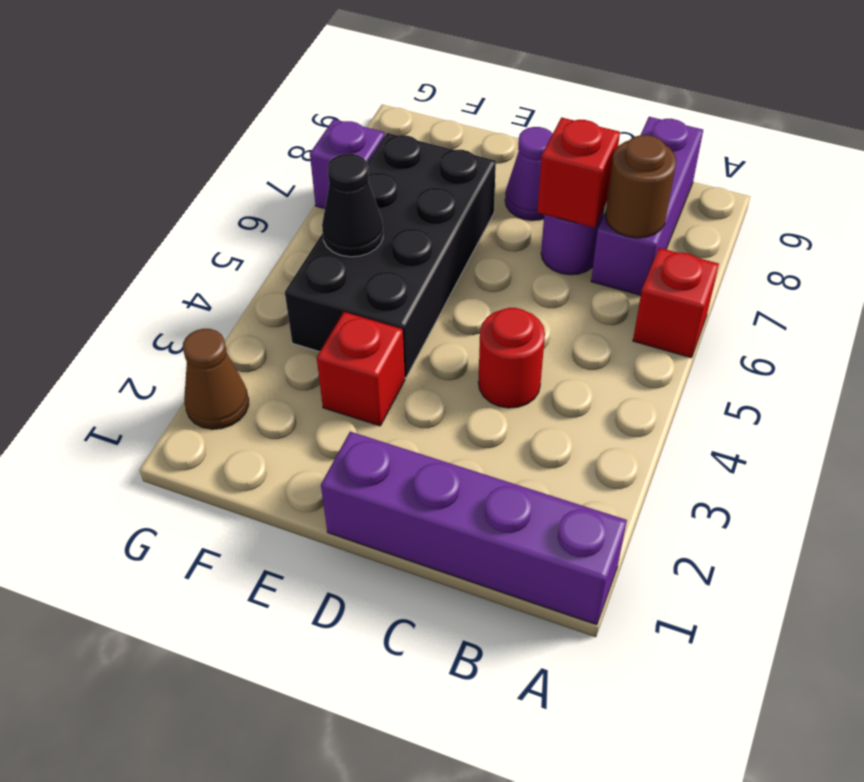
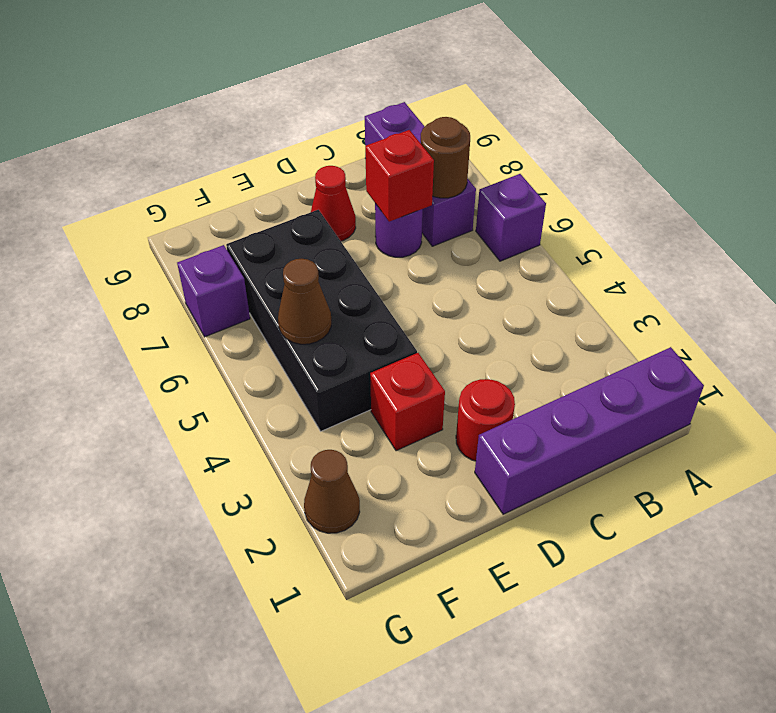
red 1x1 brick [633,248,719,358] -> purple 1x1 brick [476,174,546,261]
red 1x1 round brick [479,308,545,408] -> red 1x1 round brick moved to [456,379,515,461]
purple 1x1 cone [505,127,553,220] -> red 1x1 cone [311,166,356,241]
black 1x1 cone [322,154,383,257] -> brown 1x1 cone [278,259,331,344]

